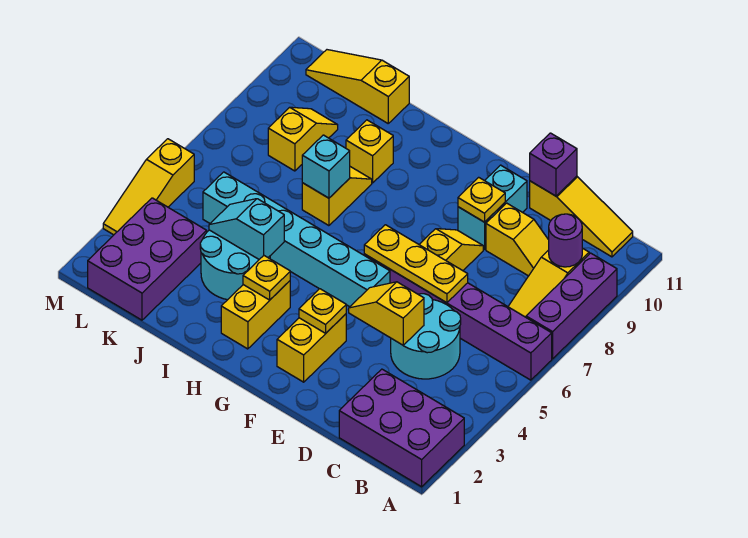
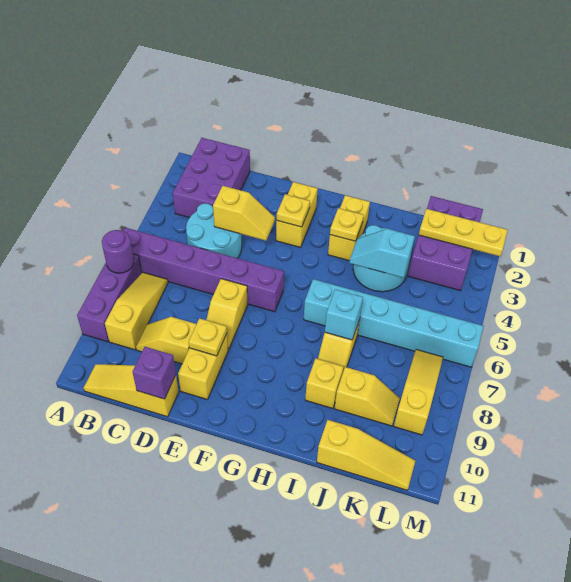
purple 2x3 brick [339,369,464,487] -> purple 2x3 brick turned to [173,138,250,218]
purple 1x1 round brick [549,214,582,267] -> purple 1x1 round brick moved to [102,230,134,273]
yellow 1x3 plate [364,225,468,303] -> yellow 1x3 plate moved to [419,209,508,256]
cyan 1x2 brick [458,165,527,250] -> yellow 1x2 brick [178,334,228,400]
cyan 1x6 brick [203,172,390,307] -> cyan 1x6 brick moved to [304,279,484,367]
cyan 1x2 slope [209,199,284,259] -> cyan 1x2 slope turned to [349,229,415,278]
yellow 1x2 slope [268,107,338,171] -> yellow 1x2 slope turned to [335,367,400,426]
yellow 1x3 slope [103,139,194,235] -> yellow 1x3 slope moved to [394,349,443,435]

